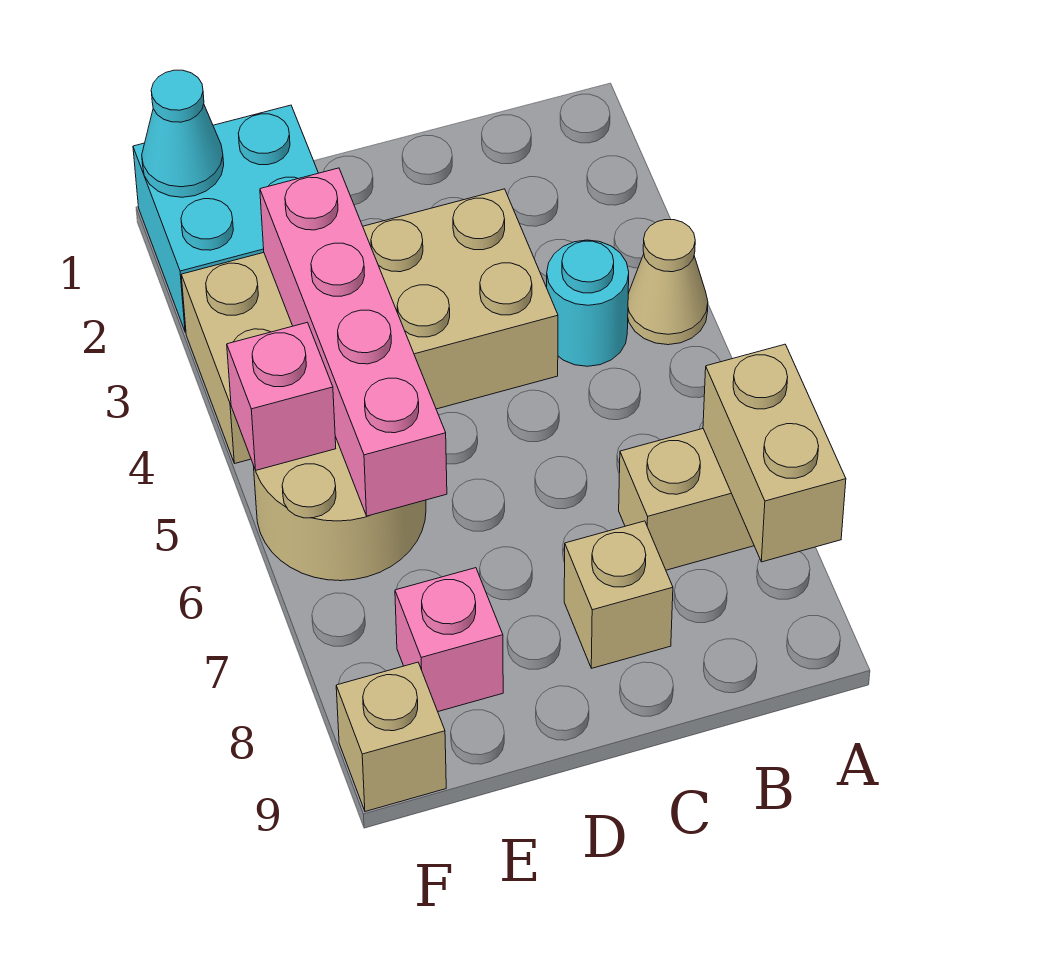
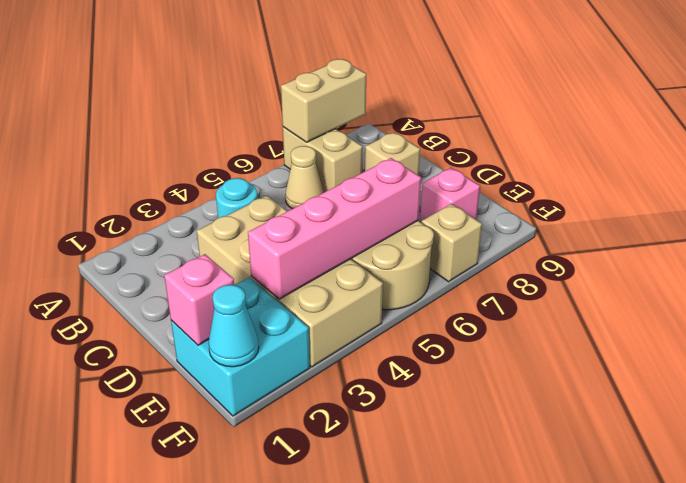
tan 1x1 cone [628,220,708,345] -> tan 1x1 cone moved to [285,146,324,209]
pink 1x1 brick [227,322,336,470] -> pink 1x1 brick moved to [164,254,234,345]
tan 1x1 brick [336,662,446,812] -> tan 1x1 brick moved to [421,204,482,282]

